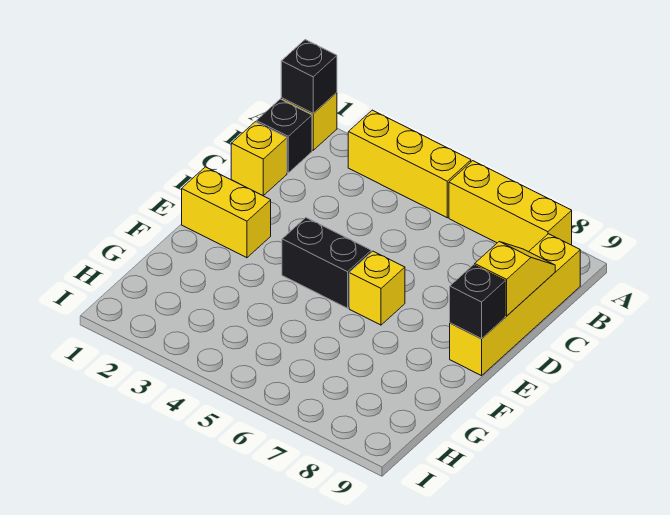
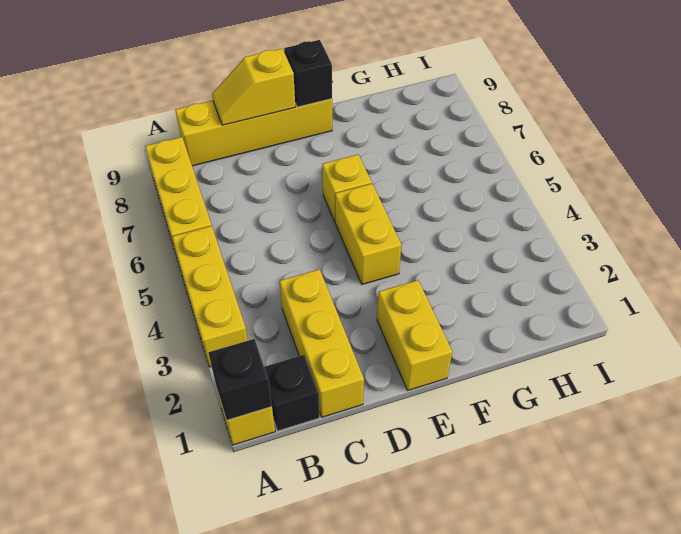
yellow 1x1 brick [231,122,287,196] -> yellow 1x3 brick [280,269,364,417]
black 1x2 brick [282,218,371,308] -> yellow 1x2 brick [335,184,401,284]

